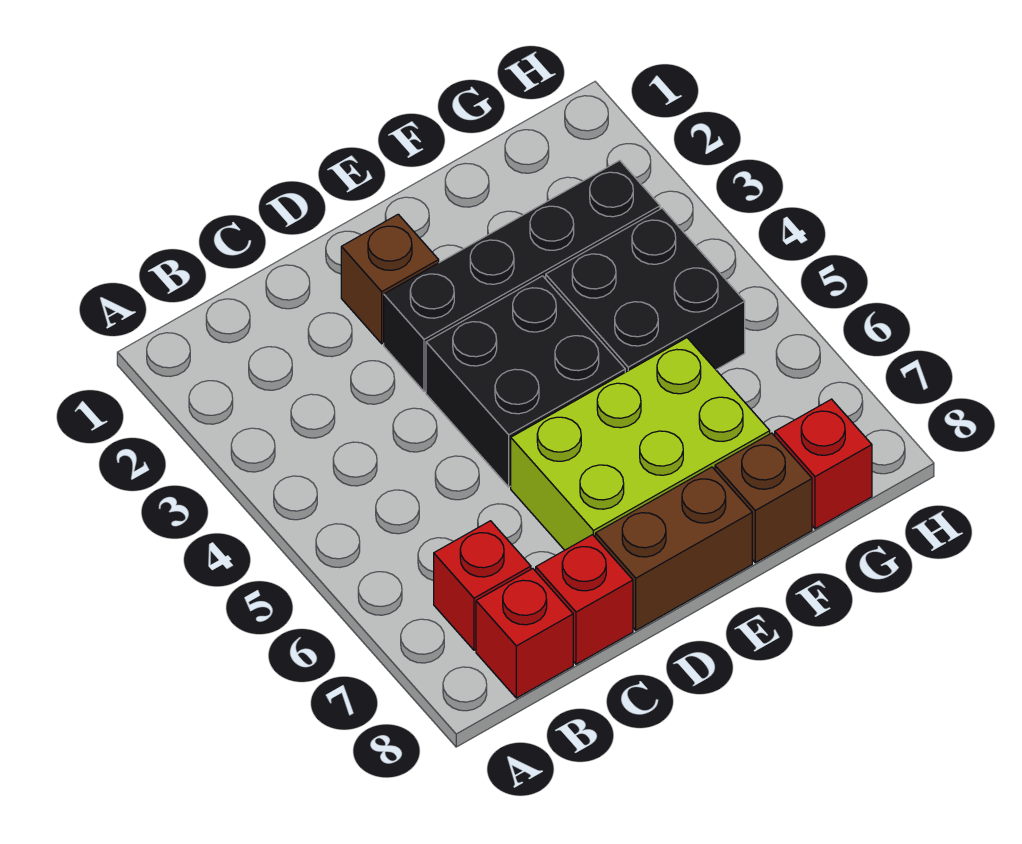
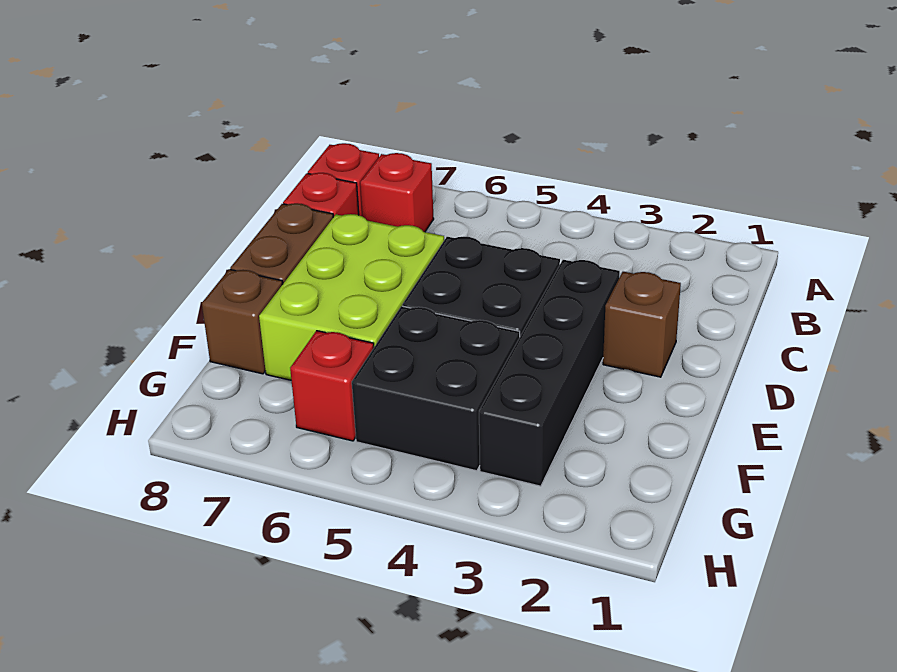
red 1x1 brick [775,399,872,529] -> red 1x1 brick moved to [290,331,374,441]

